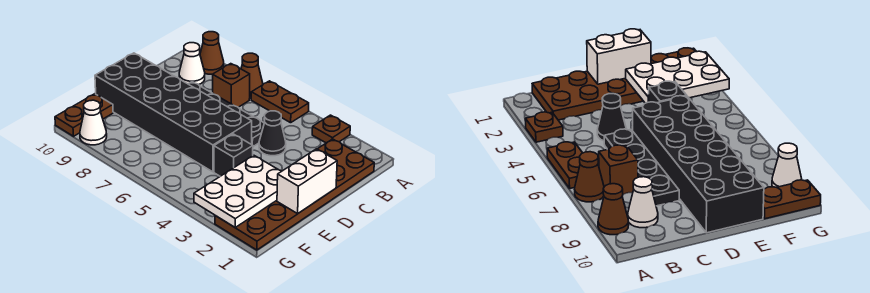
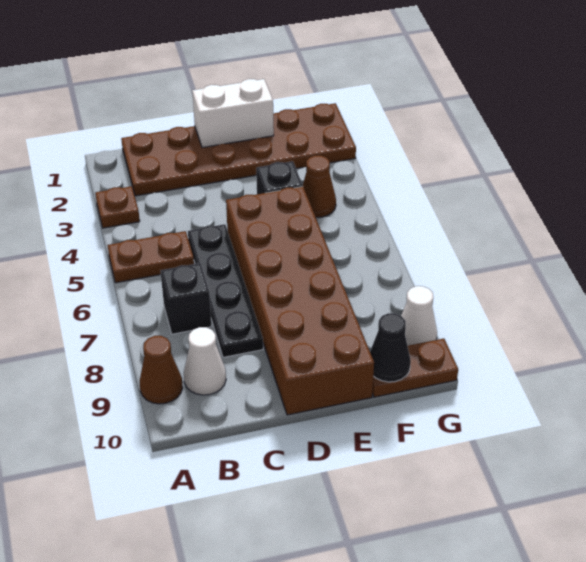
brown 1x2 plate [251,81,309,123] -> brown 1x2 plate turned to [108,231,194,283]
brown 1x1 cone [241,53,263,97] -> brown 1x1 cone moved to [303,156,336,217]
brown 1x1 brick [213,64,250,107] -> black 1x1 brick [161,263,212,334]
black 1x1 cone [259,111,286,156] -> black 1x1 cone moved to [370,313,411,382]
black 2x6 brick [95,53,252,172] -> brown 2x6 brick [226,187,374,415]
white 2x3 plate [194,155,282,227] -> none

